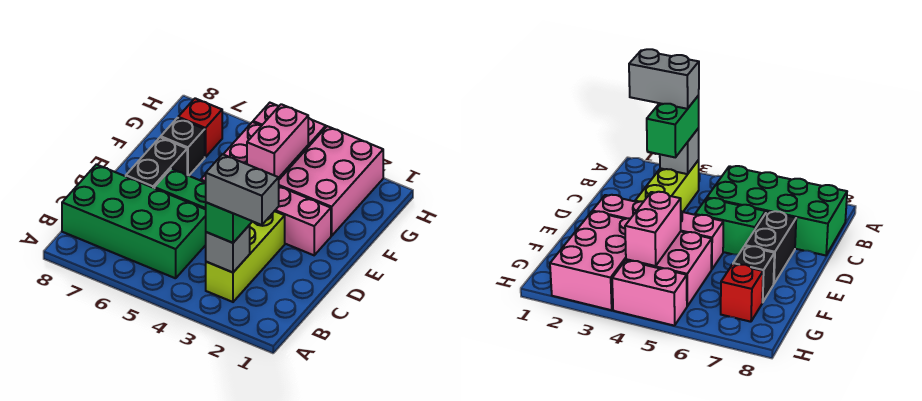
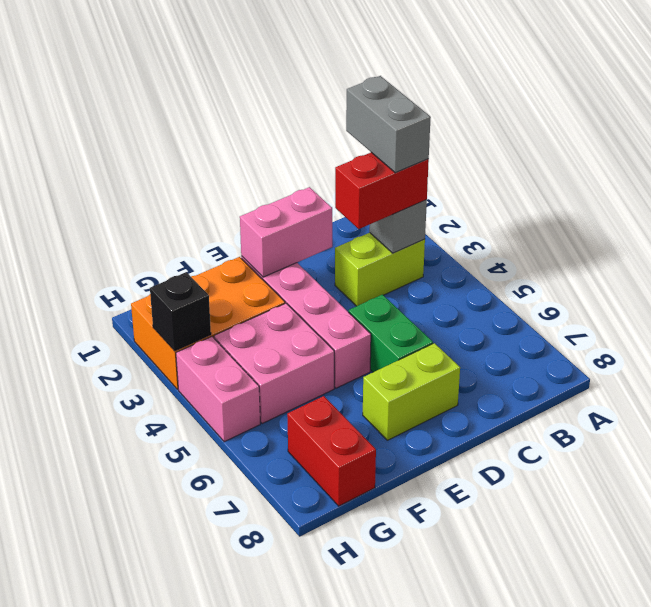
lime 1x3 brick [206,211,285,302] -> lime 1x2 brick [335,233,425,306]
green 1x2 brick [206,202,252,243] -> red 1x2 brick [335,152,429,229]
green 2x4 brick [62,164,206,278] -> none
black 1x2 brick [126,137,187,188] -> lime 1x2 brick [363,343,460,440]
pink 2x3 brick [279,126,383,236] -> orange 2x3 brick [131,257,285,390]
pink 1x2 brick [247,104,308,177] -> pink 1x2 brick moved to [240,187,332,277]
black 1x1 brick [161,118,205,176] -> black 1x1 brick moved to [150,272,211,351]
red 1x1 brick [178,98,222,157] -> red 1x2 brick [287,396,376,506]

